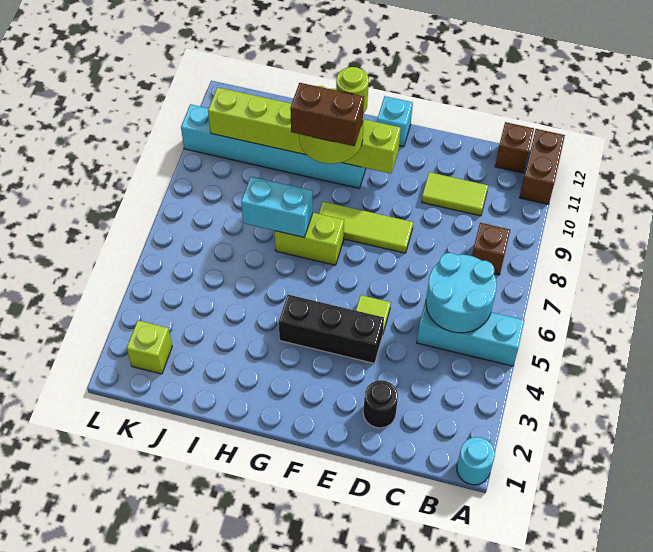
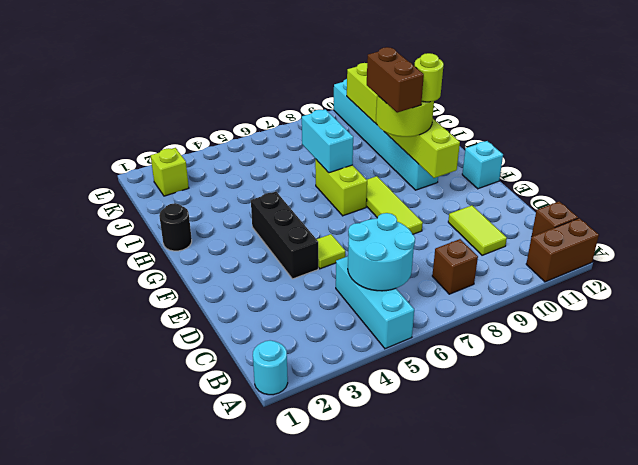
black 1x1 round brick [363,380,398,428] -> black 1x1 round brick moved to [159,203,192,251]

